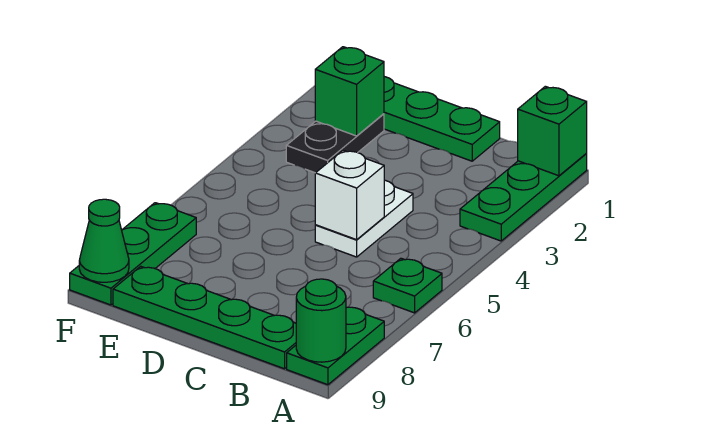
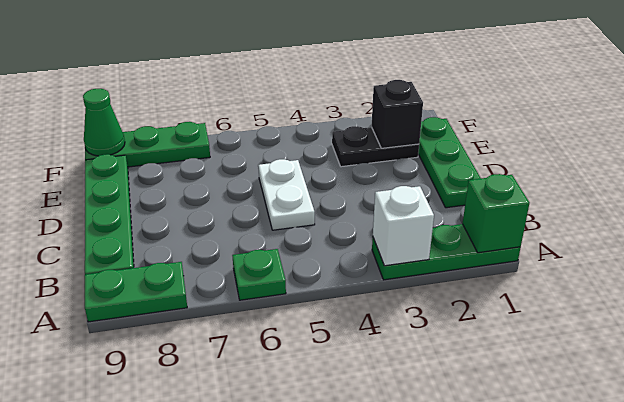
green 1x1 round brick [296,279,346,362] -> none
white 1x2 plate [315,180,413,257] -> white 1x2 plate turned to [258,159,315,230]
white 1x1 brick [315,150,384,240] -> white 1x1 brick moved to [373,186,434,266]
green 1x1 brick [315,47,384,136] -> black 1x1 brick [372,80,423,148]

